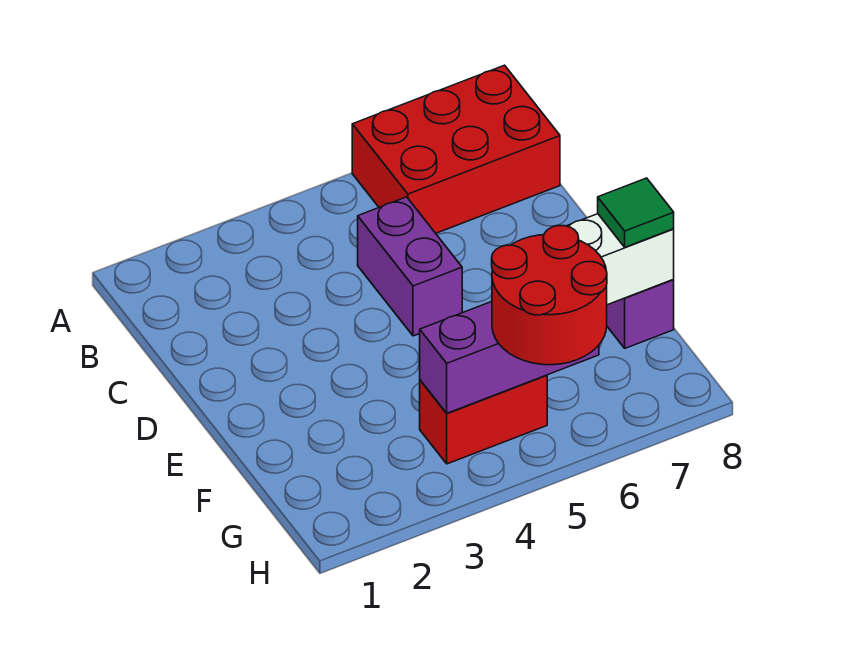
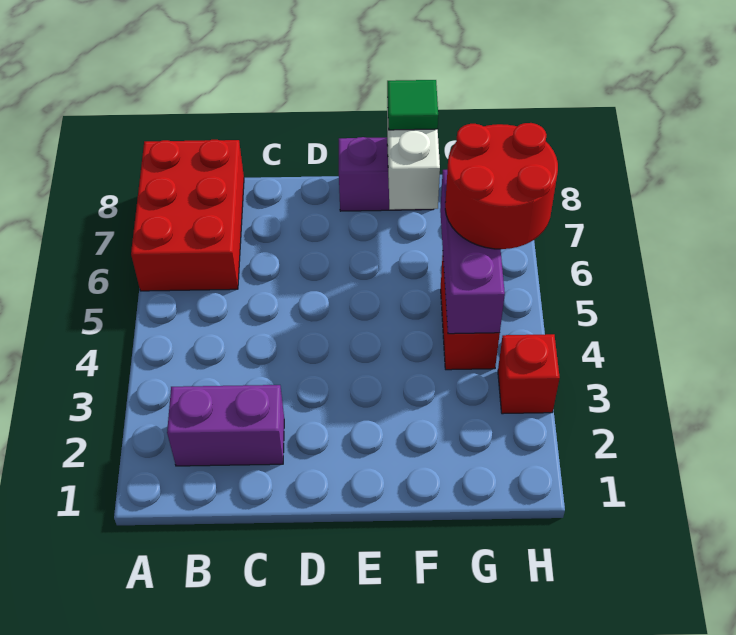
purple 1x2 brick [358,197,462,336] -> purple 1x2 brick moved to [167,385,284,466]
none -> red 1x1 brick [498,334,560,414]

